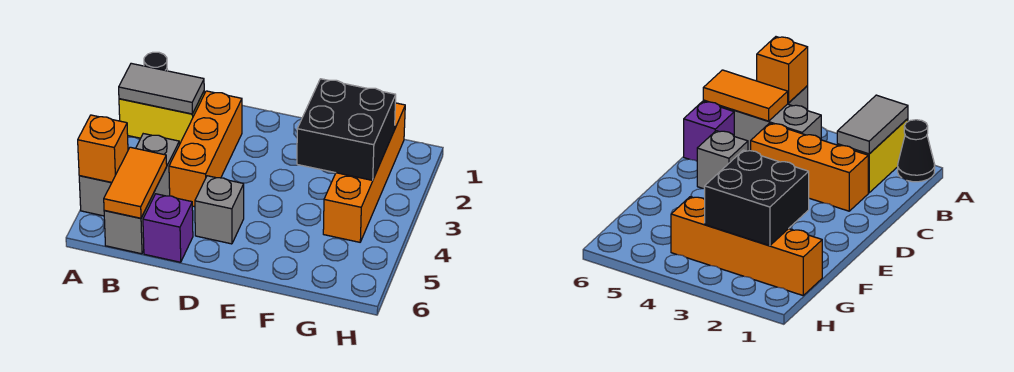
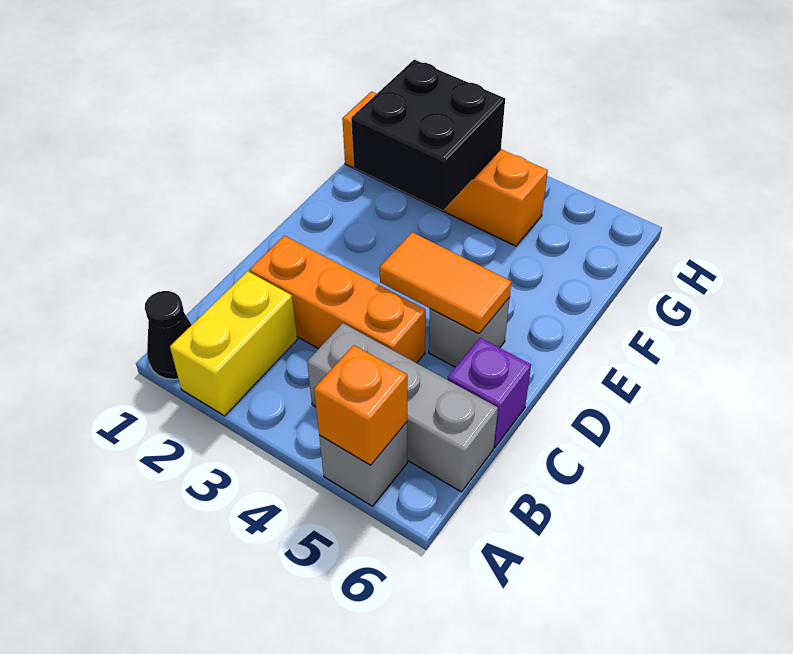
grey 1x2 tile [119,63,204,114] -> none
orange 1x2 tile [104,147,167,218] -> orange 1x2 tile moved to [380,232,511,334]

